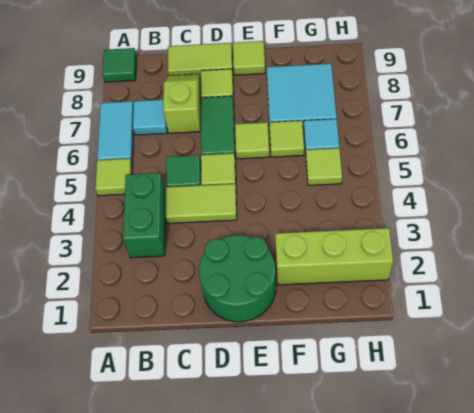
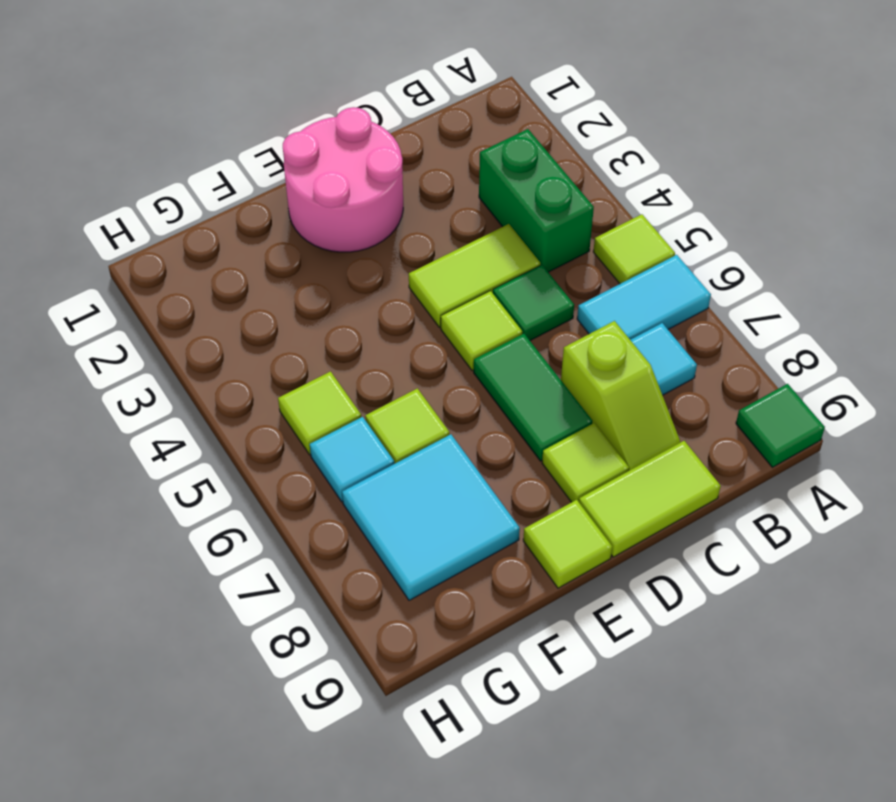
cyan 1x2 tile [97,101,134,163] -> cyan 1x2 tile turned to [577,255,711,340]
green 2x2 round brick [199,235,276,322] -> pink 2x2 round brick [283,107,403,252]
lime 1x1 tile [235,122,269,159] -> none
lime 1x3 brick [275,228,393,285] -> none

